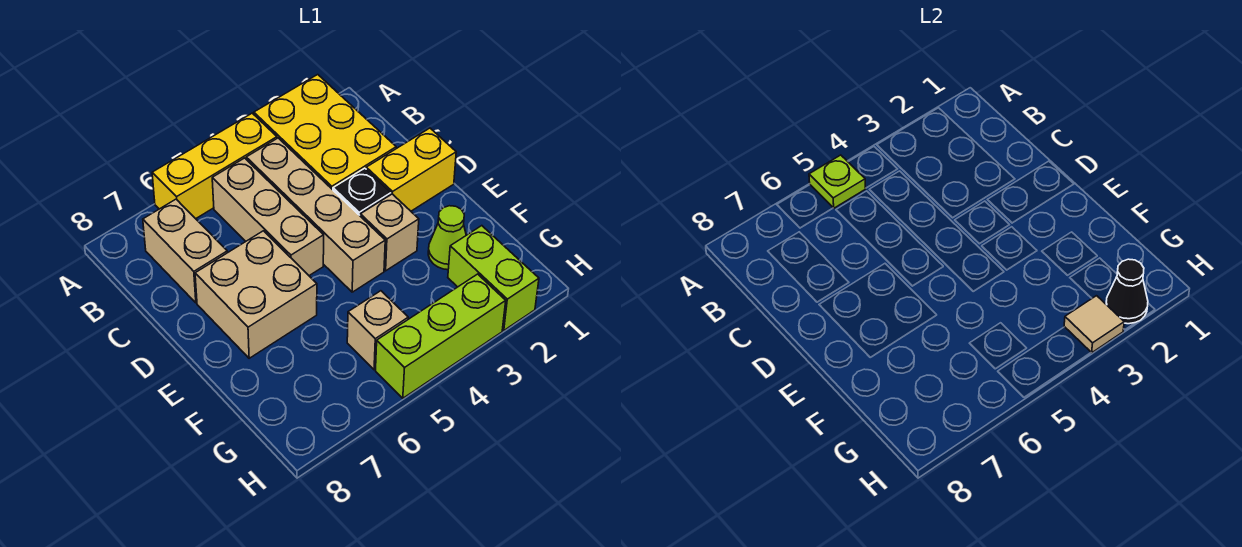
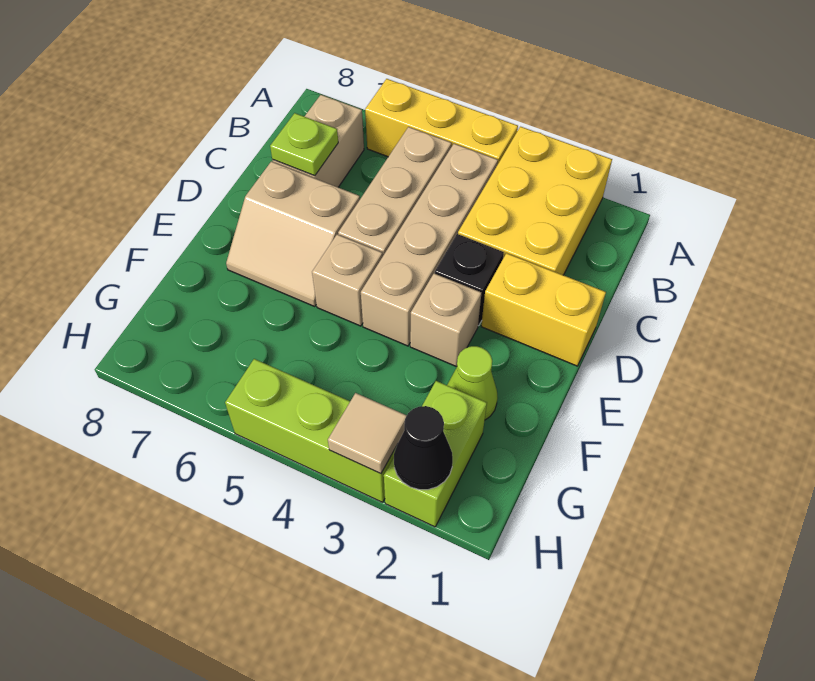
lime 1x1 plate [809,155,866,208] -> lime 1x1 plate moved to [270,113,338,176]
tan 2x2 brick [195,231,317,358] -> tan 2x2 slope [226,161,360,306]
tan 1x1 brick [347,291,408,370] -> tan 1x1 brick moved to [312,234,383,326]

